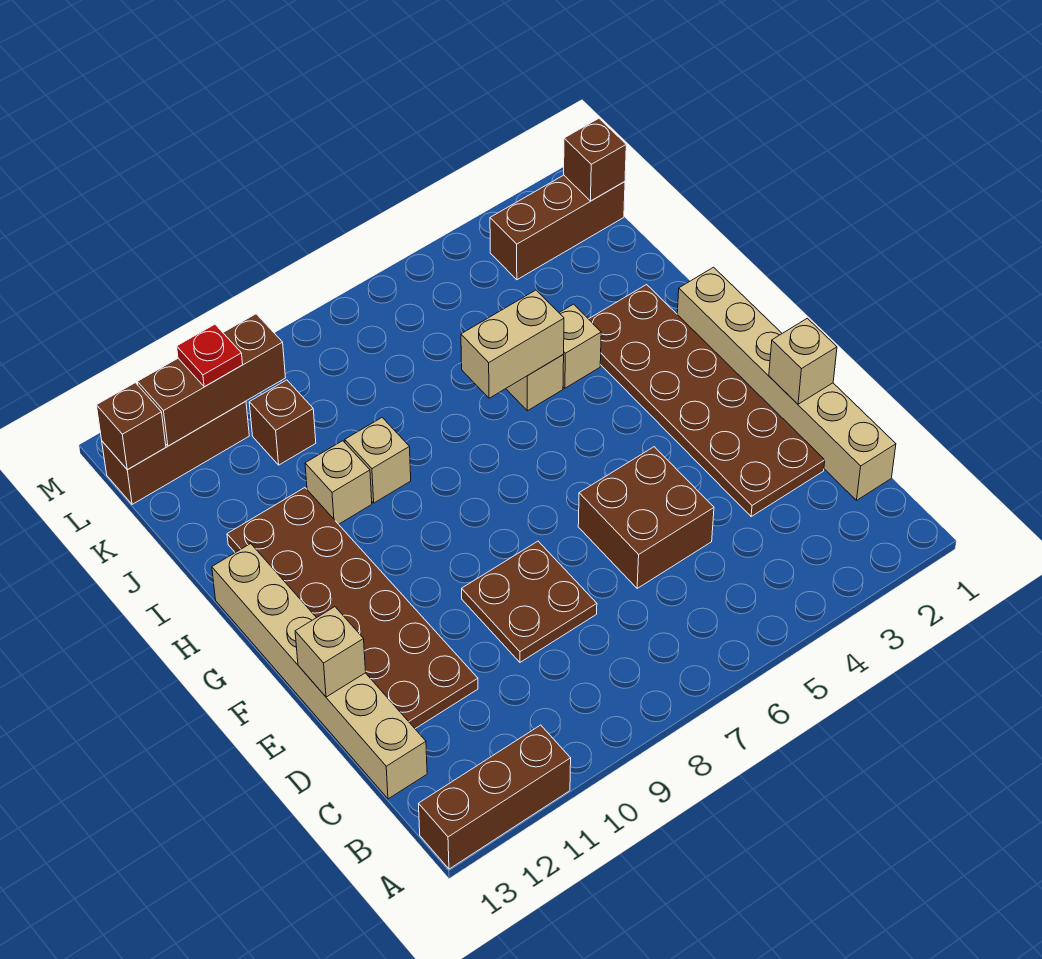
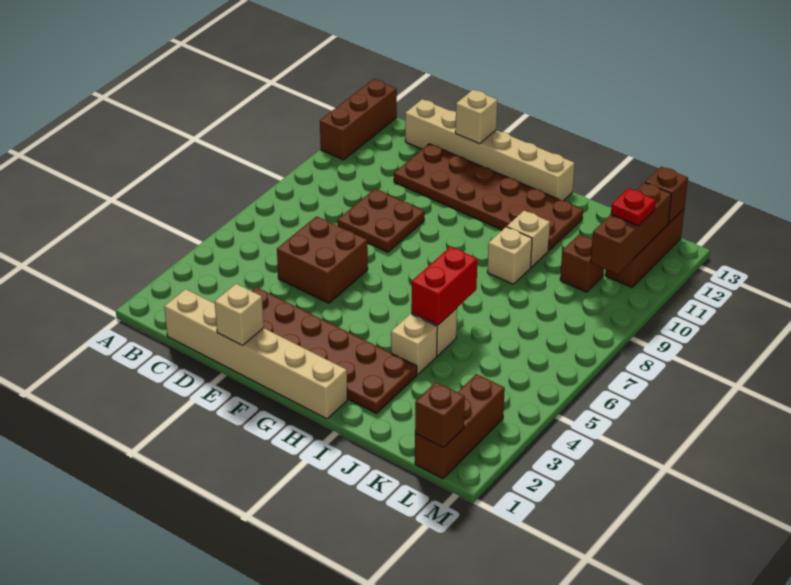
tan 1x2 brick [461,290,564,398] -> red 1x2 brick [411,246,477,325]

